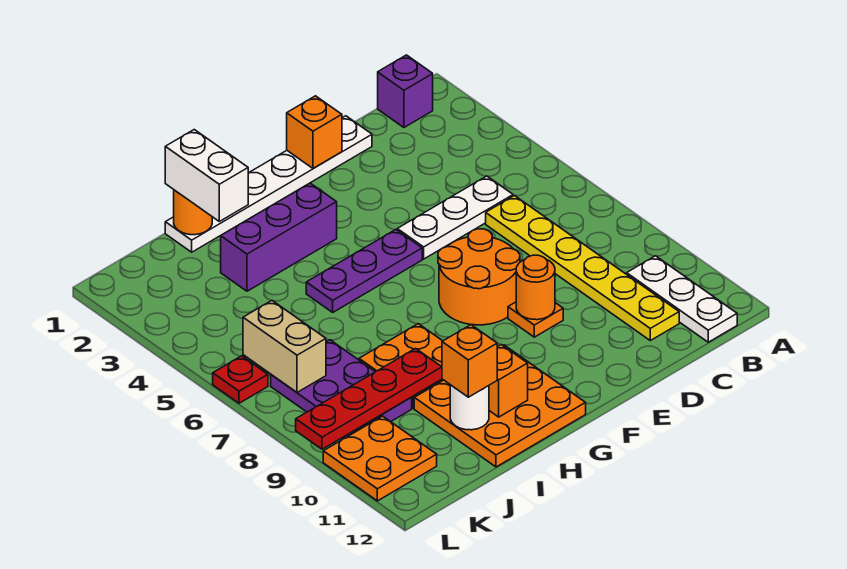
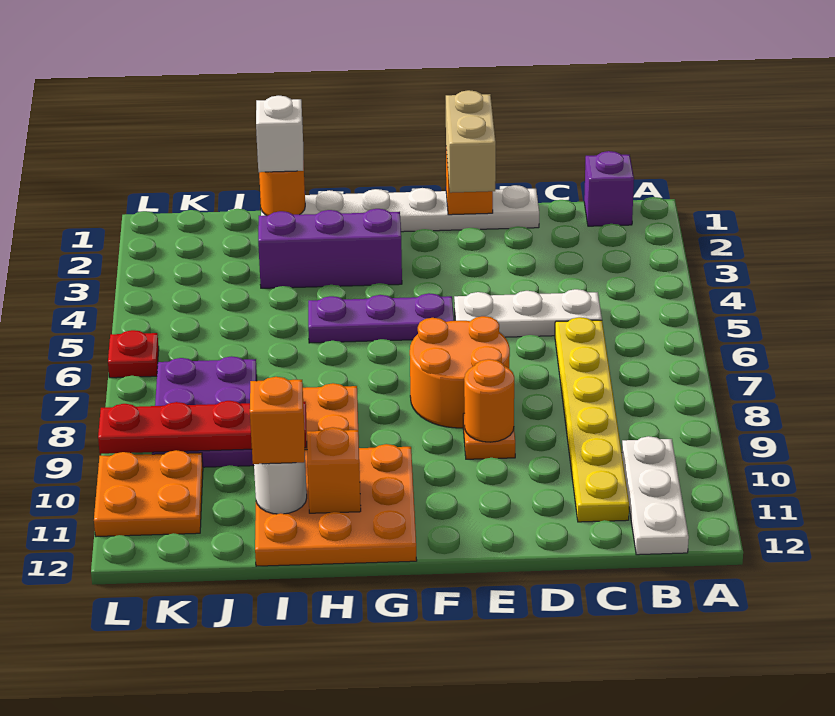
white 1x2 brick [165,130,248,221] -> white 1x1 brick [256,96,303,172]
tan 1x2 brick [243,301,326,392] -> tan 1x2 brick moved to [446,90,496,193]

